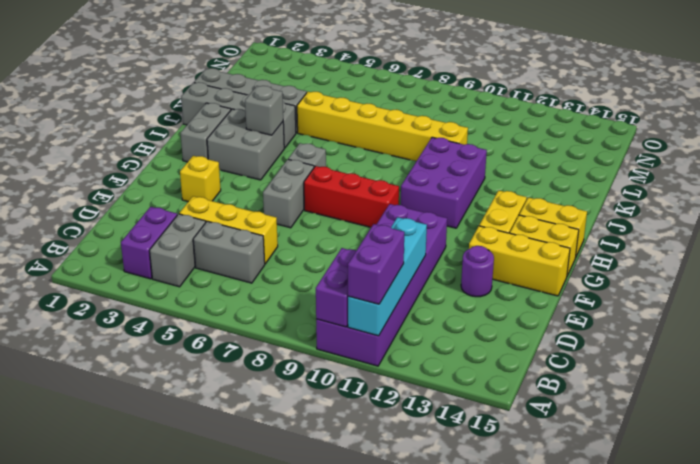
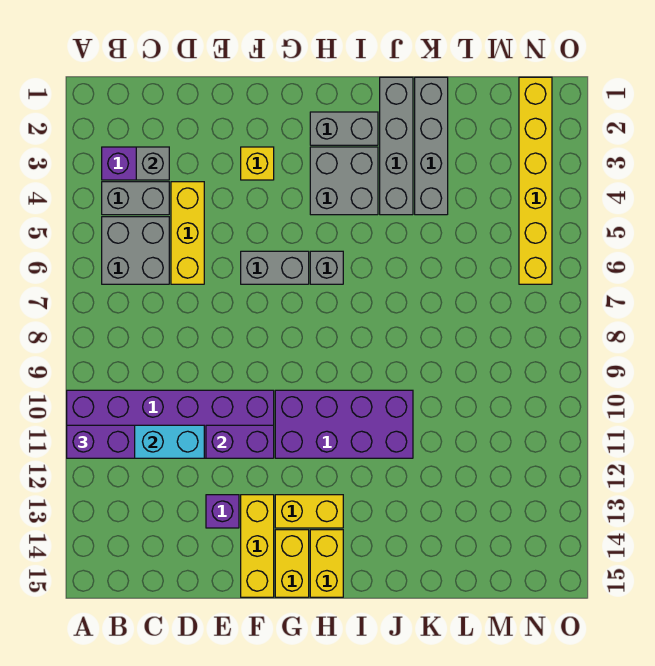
purple 1x2 brick [316,248,356,327] -> purple 1x2 brick moved to [206,425,274,458]
grey 1x2 brick [193,221,265,283] -> grey 2x2 brick [102,217,169,284]
purple 1x1 round brick [461,246,494,297] -> purple 1x1 brick [206,495,239,528]
red 1x3 brick [304,166,399,227] -> none
purple 2x3 brick [401,137,487,228] -> purple 2x4 brick [275,390,413,458]
grey 1x1 brick [245,86,283,135] -> grey 1x1 brick moved to [136,147,169,180]
yellow 1x6 brick [297,92,468,161] -> yellow 1x6 brick moved to [519,77,552,284]

